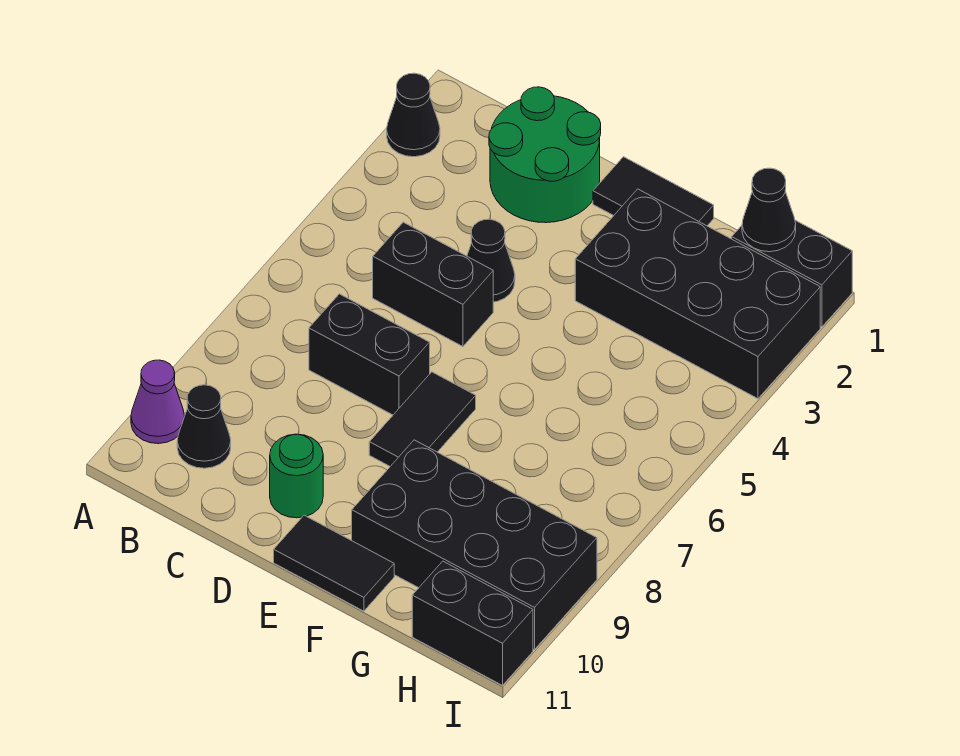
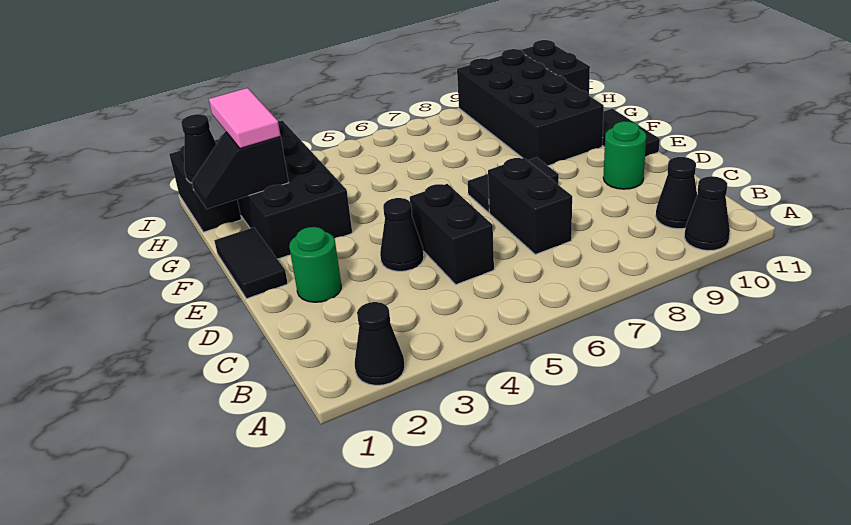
purple 1x1 cone [131,360,185,444] -> black 1x1 cone [684,176,730,251]
green 2x2 round brick [489,87,601,223] -> green 1x1 round brick [289,227,341,302]
none -> black 1x2 slope [192,132,289,209]
none -> pink 1x2 tile [209,88,281,149]

